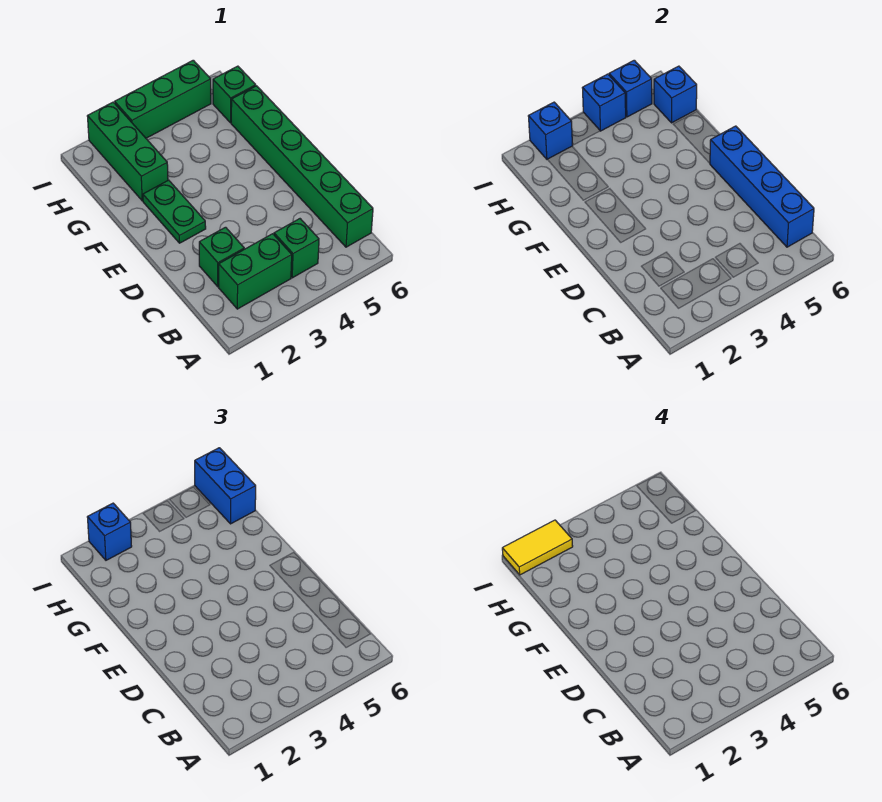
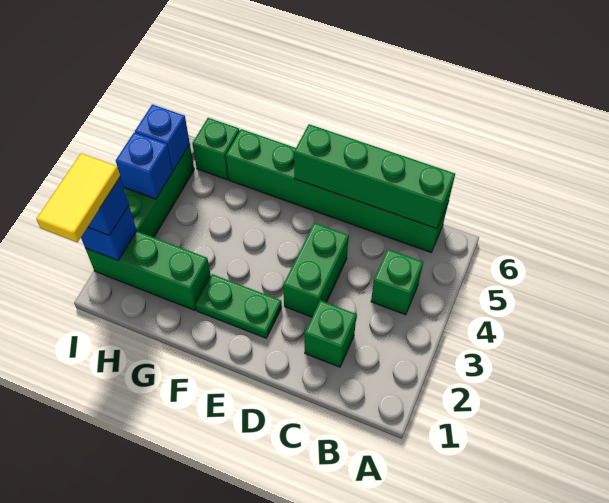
green 1x2 brick [219,234,292,309] -> green 1x2 brick moved to [283,223,349,317]
blue 1x4 brick [710,126,814,247] -> green 1x4 brick [294,124,455,229]
blue 1x1 brick [654,66,697,123] -> none
blue 1x2 brick [195,448,256,524] -> none

